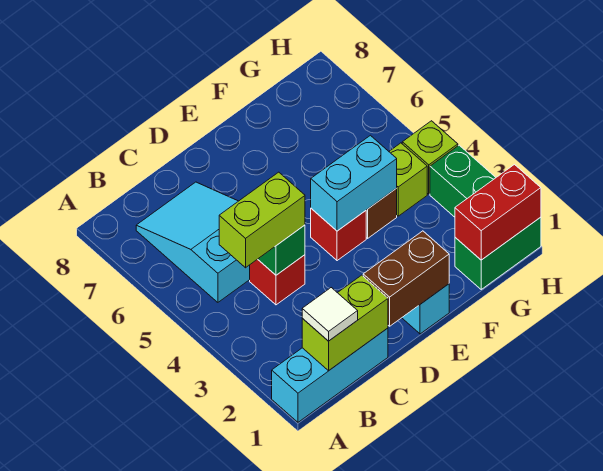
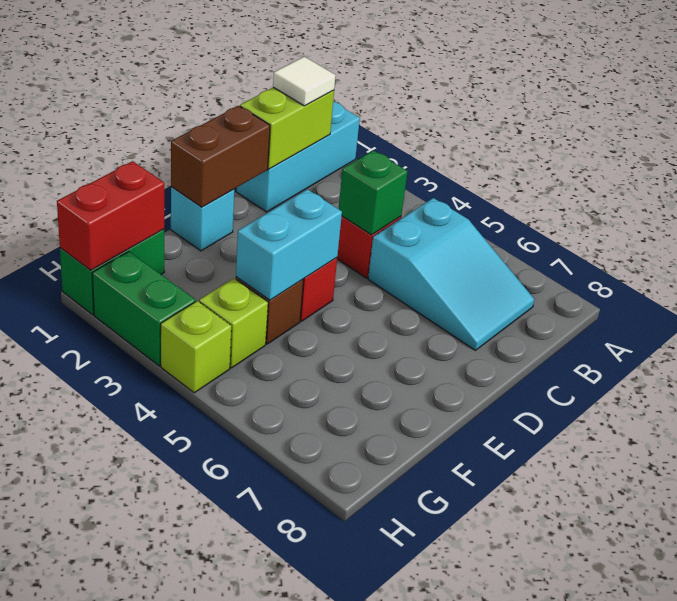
lime 1x2 brick [219,172,305,268] -> none

